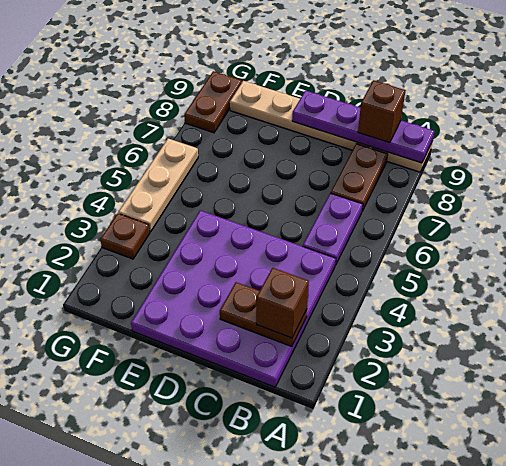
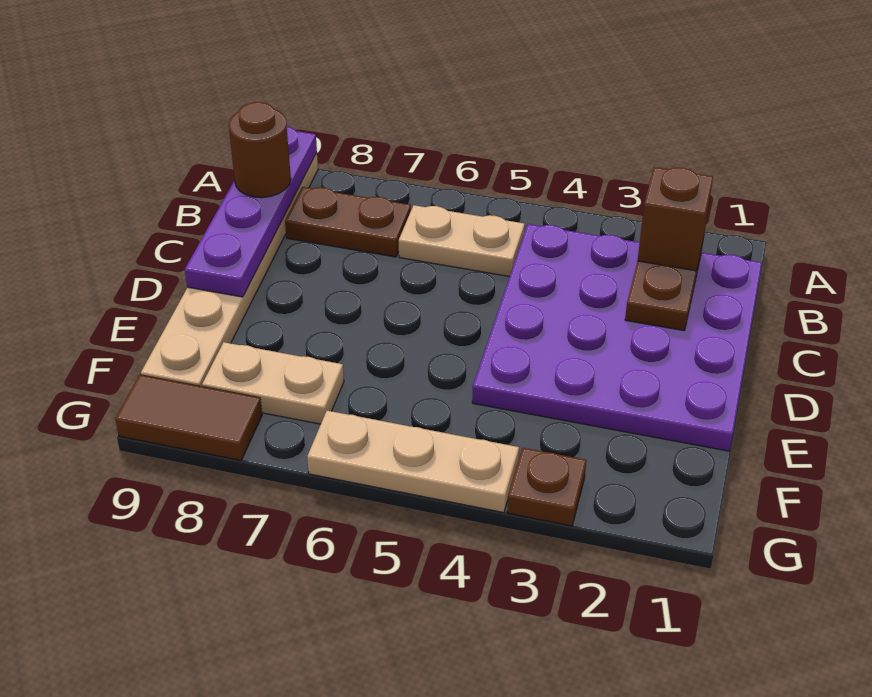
purple 1x2 plate [303,193,363,265] -> tan 1x2 plate [399,205,525,277]
brown 1x1 brick [358,80,406,143] -> brown 1x1 round brick [229,102,291,198]
none -> tan 1x2 plate [202,342,344,424]
brown 1x2 plate [184,71,242,133] -> brown 1x2 tile [115,375,262,460]

